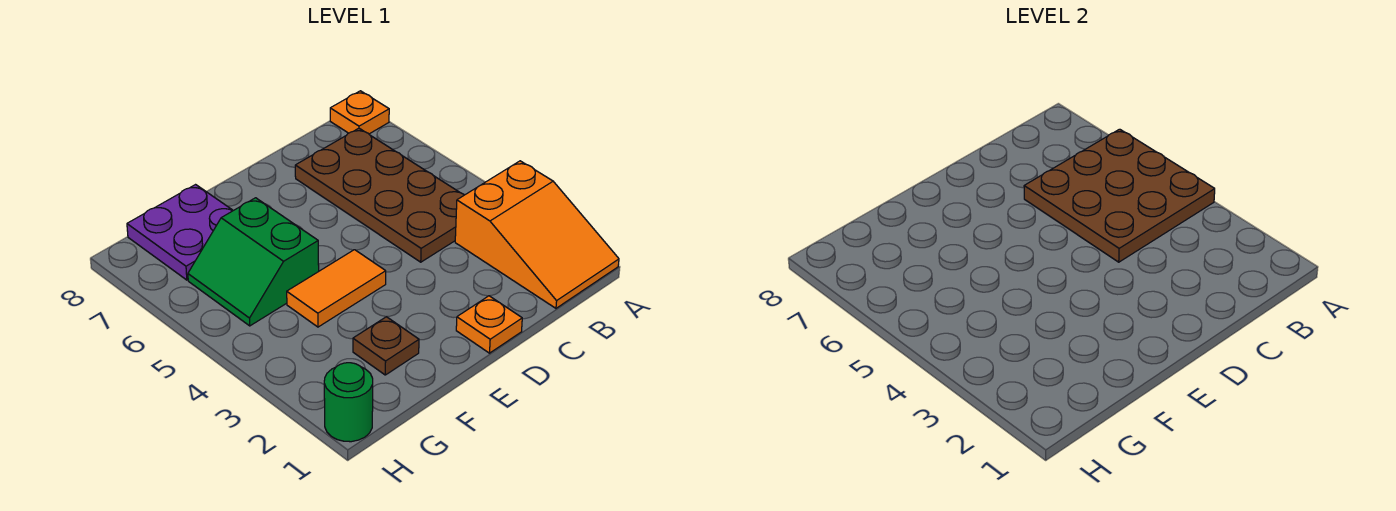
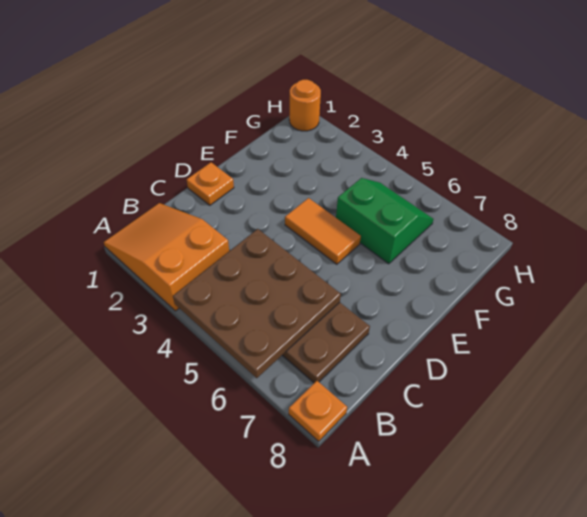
orange 1x2 tile [287,250,386,327] -> orange 1x2 tile turned to [285,198,361,264]
brown 1x1 plate [353,317,419,375] -> none
purple 2x2 plate [127,185,233,280] -> none
green 1x1 round brick [324,363,373,442] -> orange 1x1 round brick [289,80,321,131]

